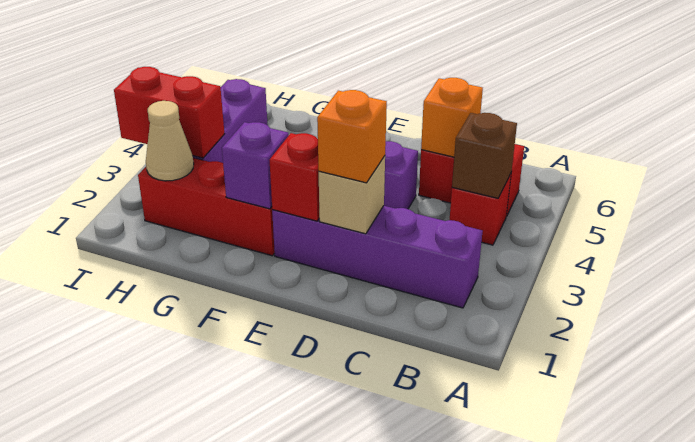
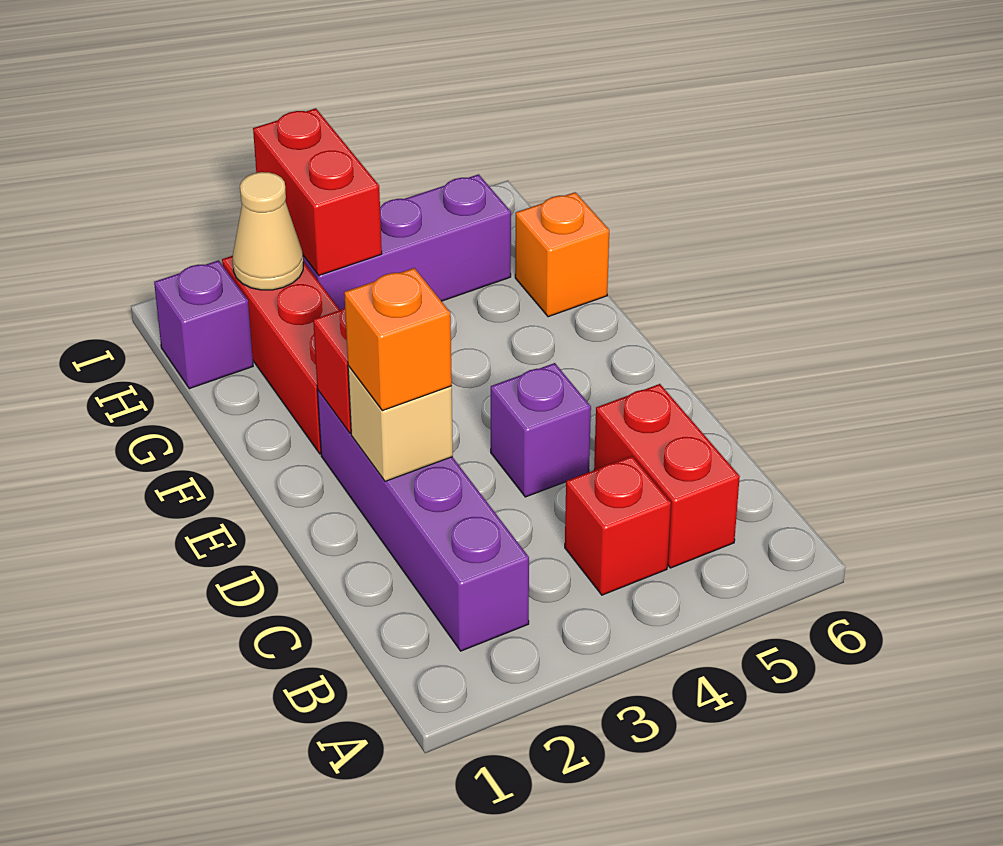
brown 1x1 brick [452,113,517,198] -> none
orange 1x1 brick [421,78,483,157] -> orange 1x1 brick moved to [515,192,609,317]
purple 1x1 brick [222,122,289,209] -> purple 1x1 brick moved to [154,260,253,389]

